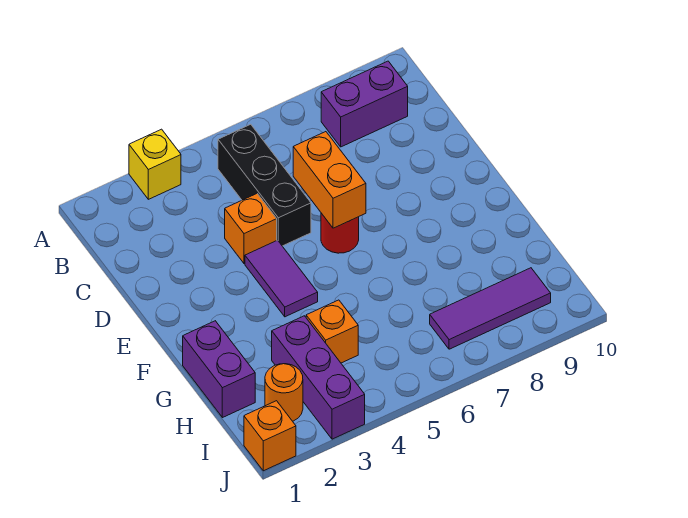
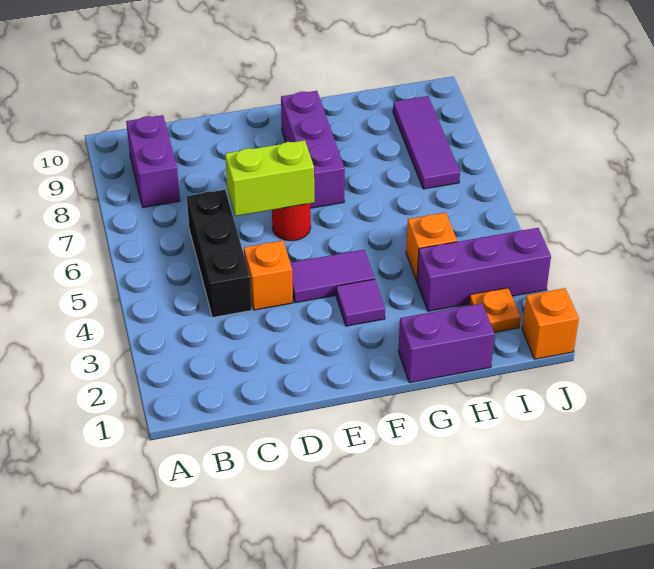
yellow 1x1 brick [129,129,181,199] -> none
black 1x3 brick [218,124,311,246] -> black 1x3 brick turned to [187,190,252,317]
orange 1x2 brick [293,132,366,228] -> lime 1x2 brick [225,140,314,216]
none -> purple 1x1 tile [336,279,385,326]
none -> purple 1x3 brick [281,91,345,208]
orange 1x1 round brick [265,364,303,421] -> orange 1x1 plate [469,288,521,333]

